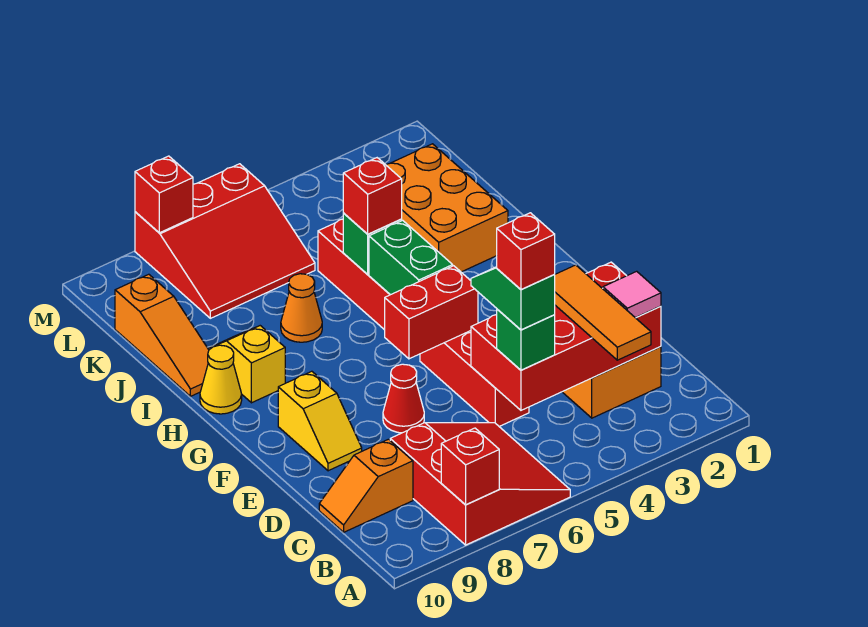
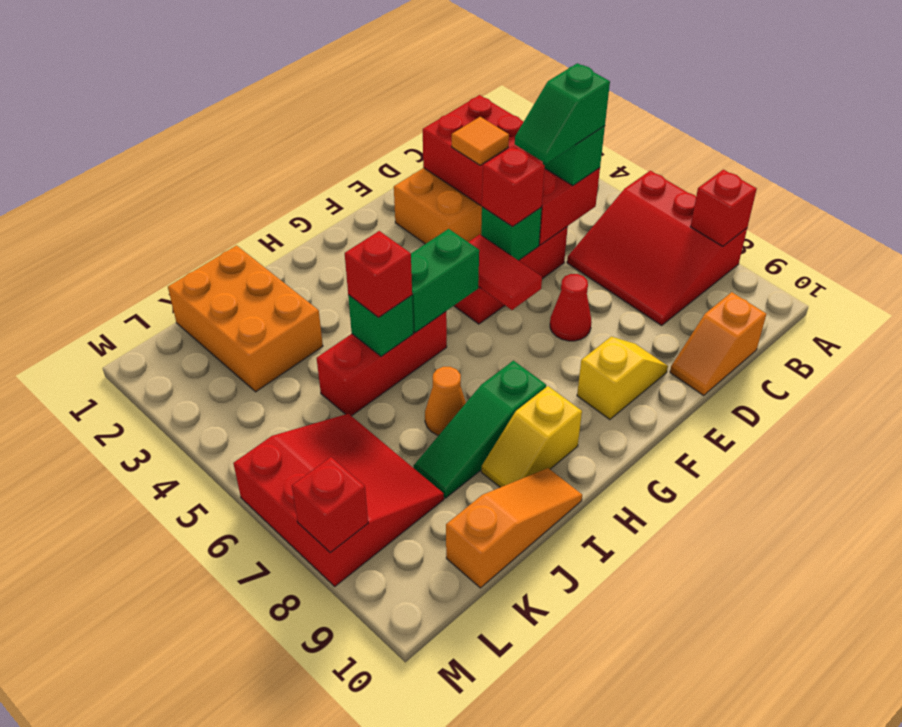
red 3x3 slope [390,423,570,545] -> red 3x3 slope turned to [567,171,747,325]
orange 1x3 tile [555,265,651,360] -> orange 1x1 tile [452,117,509,165]
pink 1x1 tile [603,271,661,318] -> none
red 1x1 brick [497,213,555,289] -> red 1x1 brick moved to [482,146,545,226]
orange 1x2 slope [319,439,413,532] -> orange 1x2 slope turned to [670,292,766,395]
none -> green 1x1 brick [481,207,542,260]
red 1x2 brick [385,266,478,359] -> red 1x2 tile [469,235,542,310]
none -> green 1x3 slope [414,361,546,498]
yellow 1x1 cone [200,345,242,414] -> none
orange 2x3 brick [385,144,508,272] -> orange 2x3 brick turned to [168,245,323,392]

